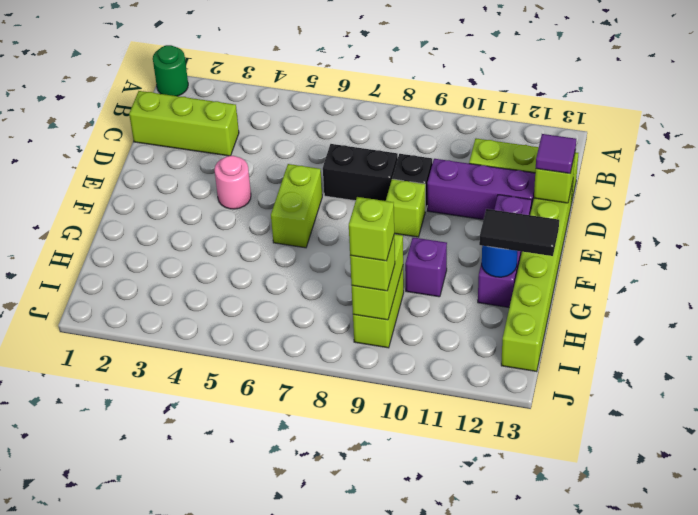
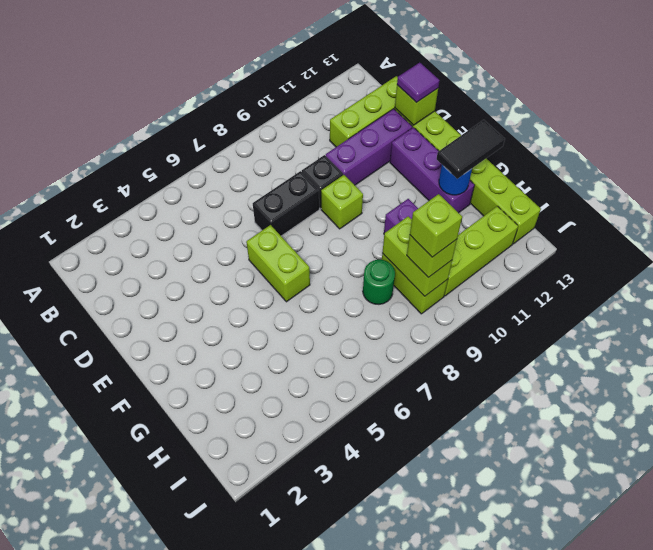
green 1x1 round brick [153,45,188,96] -> green 1x1 round brick moved to [363,260,395,304]
lime 1x3 brick [129,91,239,156] -> lime 1x3 brick moved to [444,206,518,296]
pink 1x1 round brick [215,156,251,209] -> none

